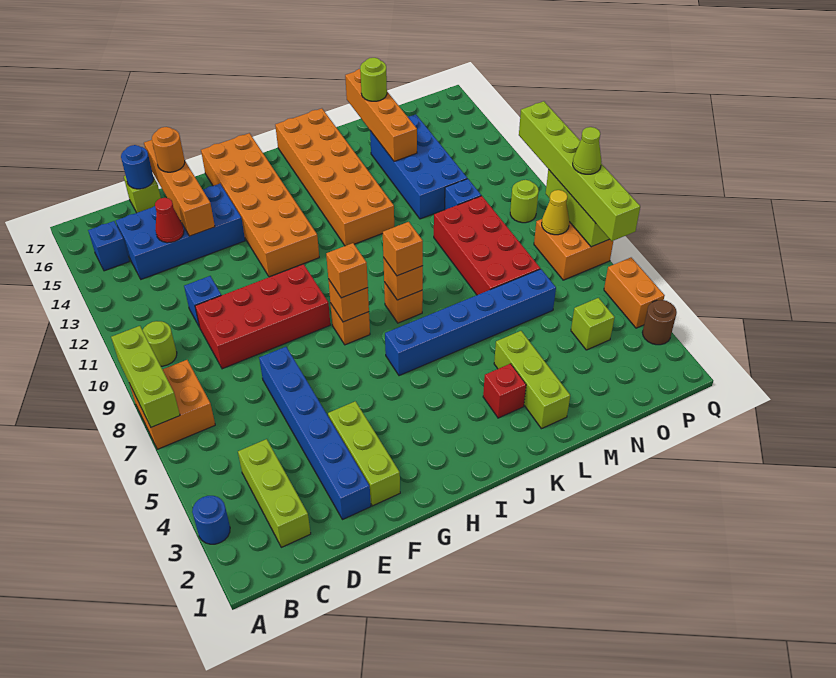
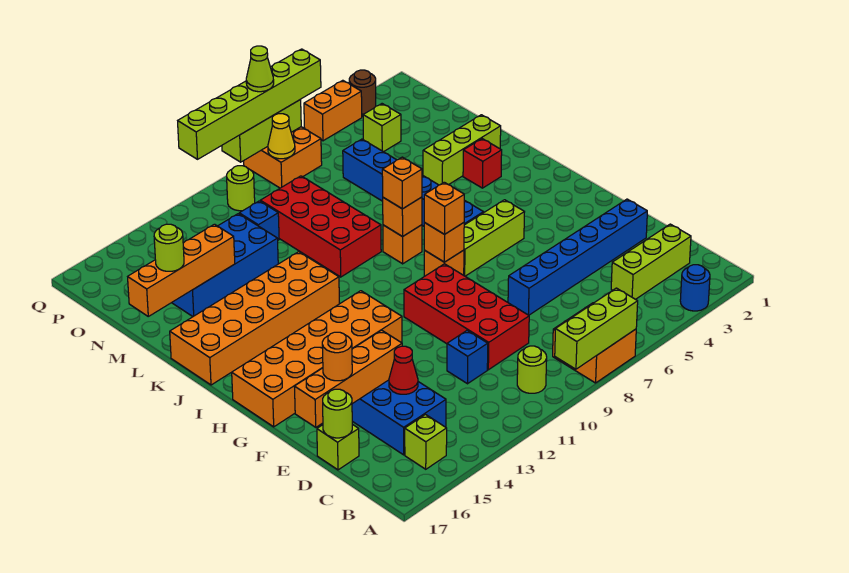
blue 1x1 brick [88,221,129,271] -> lime 1x1 brick [405,415,447,469]
blue 1x1 round brick [121,145,154,189] -> lime 1x1 round brick [323,389,352,438]
lime 1x3 brick [328,401,400,506] -> lime 1x3 brick moved to [464,200,524,276]
red 2x4 brick [434,196,540,295] -> red 2x4 brick turned to [260,176,381,277]

